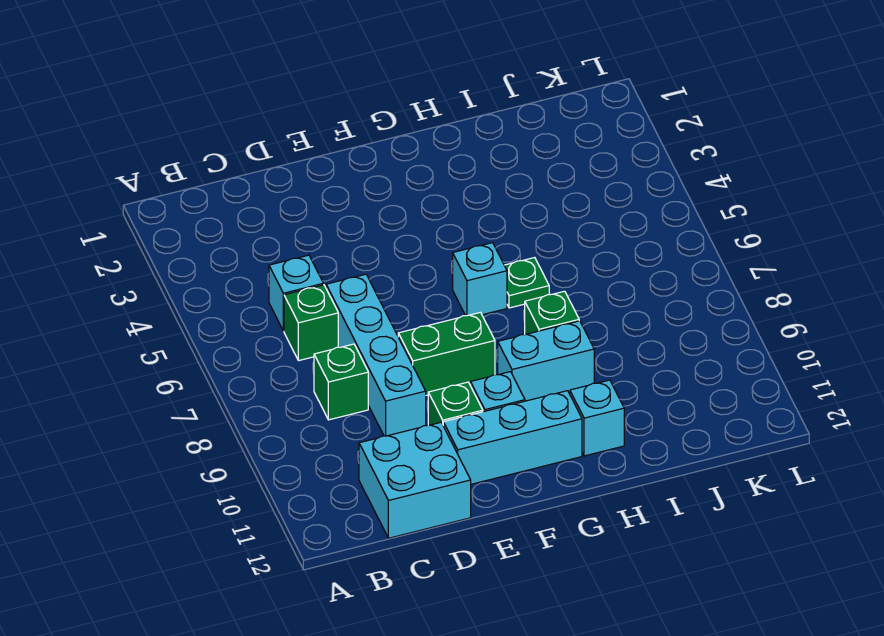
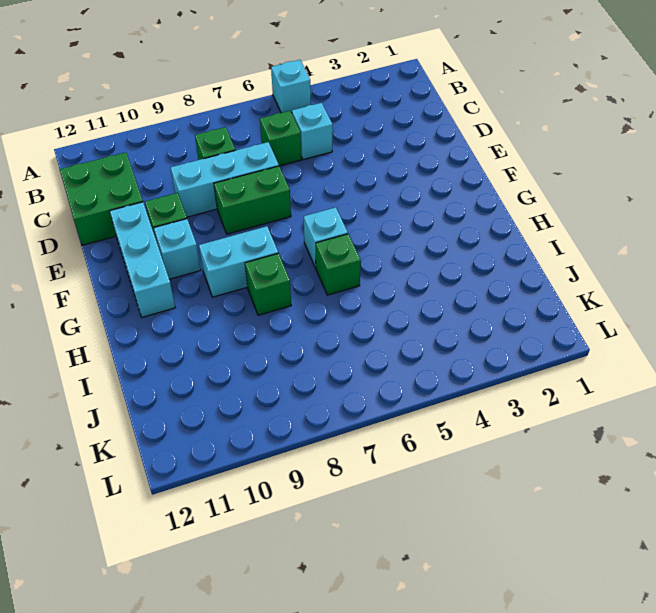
cyan 2x2 brick [359,422,471,538] -> green 2x2 brick [60,152,143,245]
cyan 1x4 brick [326,274,426,436] -> cyan 1x3 brick [171,142,279,217]
green 1x2 brick [398,312,495,395] -> green 1x2 brick turned to [214,166,291,234]
cyan 1x2 brick [498,321,594,401] -> cyan 1x2 brick turned to [199,226,278,297]
green 1x1 plate [504,258,549,308] -> green 1x1 brick [316,234,361,295]
cyan 1x1 brick [570,380,624,456] -> cyan 1x1 brick moved to [271,60,311,113]

